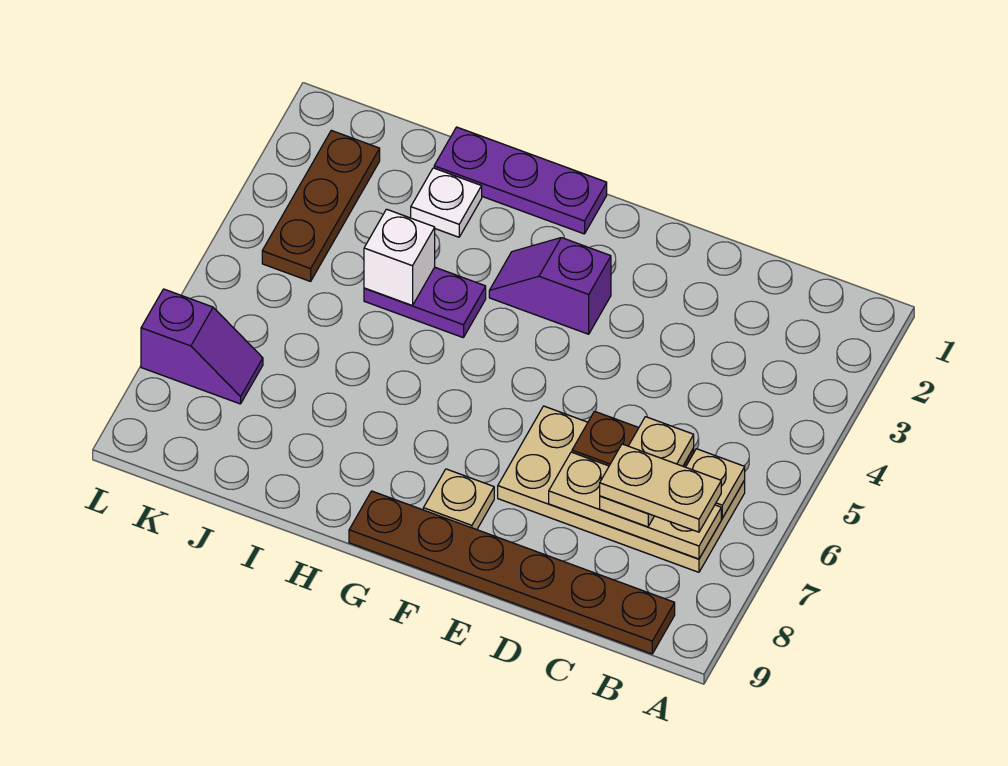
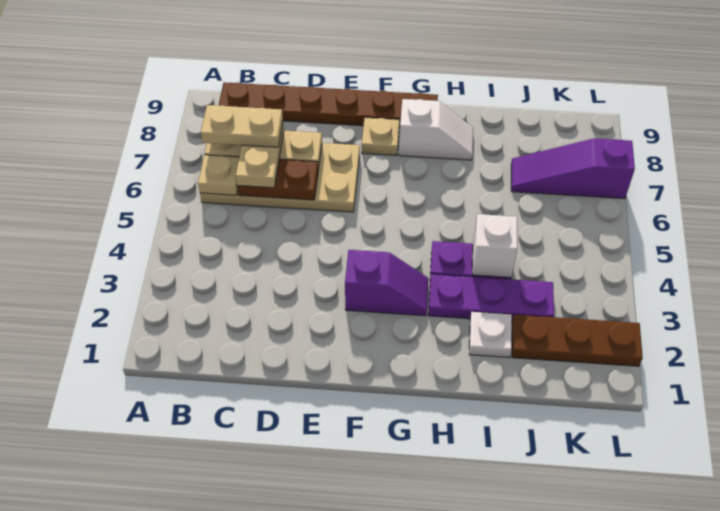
purple 1x3 plate [434,127,607,234] -> purple 1x3 plate moved to [428,274,554,320]
none -> white 1x2 slope [399,99,473,160]
brown 1x3 plate [262,130,380,281] -> brown 1x3 plate turned to [512,315,643,366]
purple 1x2 slope [141,289,263,404] -> purple 1x3 slope [511,138,635,199]

